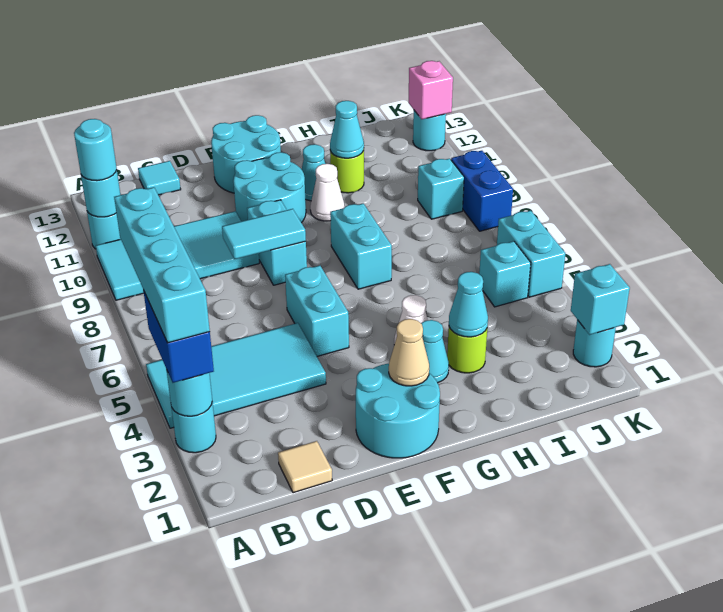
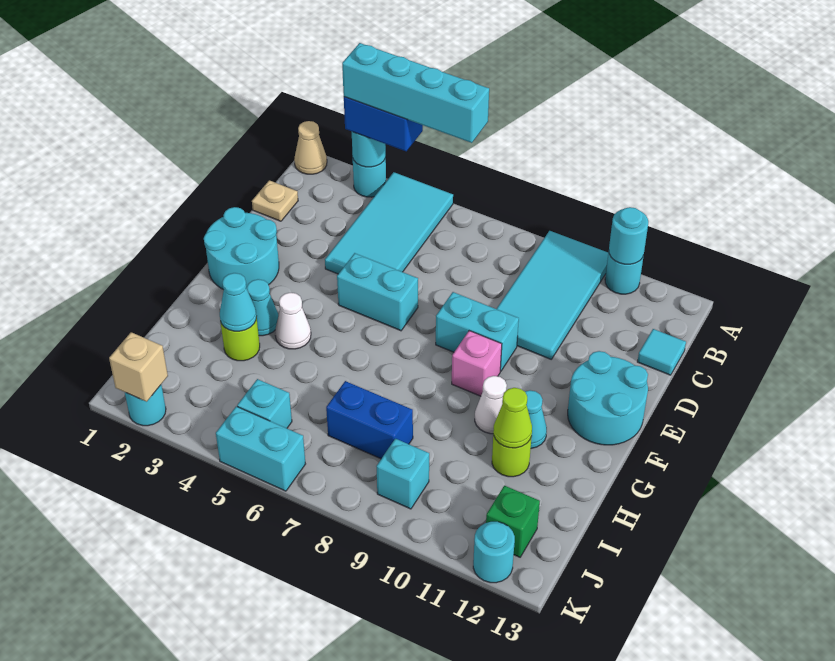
cyan 1x1 round brick [74,119,117,181] -> none
tan 1x1 tile [278,441,332,493] -> tan 1x1 plate [252,180,298,221]
cyan 1x2 tile [222,209,306,259] -> none
cyan 2x2 round brick [233,152,306,223] -> none
tan 1x1 cone [389,319,429,386] -> tan 1x1 cone moved to [294,121,327,174]
cyan 1x2 brick [330,204,392,289] -> none
cyan 1x1 cone [330,101,364,158] -> lime 1x1 cone [494,388,532,448]
none -> green 1x1 brick [486,486,540,557]
cyan 1x1 brick [571,264,630,335] -> tan 1x1 brick [109,332,168,402]
blue 1x2 brick [451,151,513,231] -> blue 1x2 brick moved to [326,381,413,459]
pink 1x1 brick [409,61,453,119] -> pink 1x1 brick moved to [452,331,502,396]

